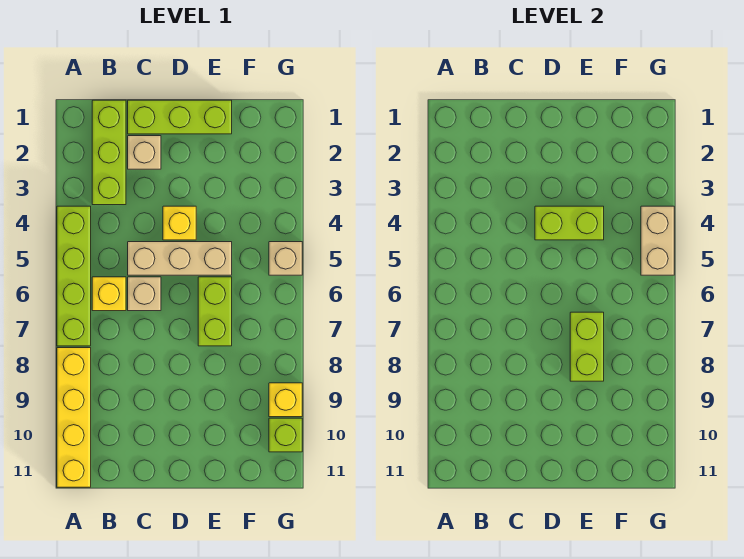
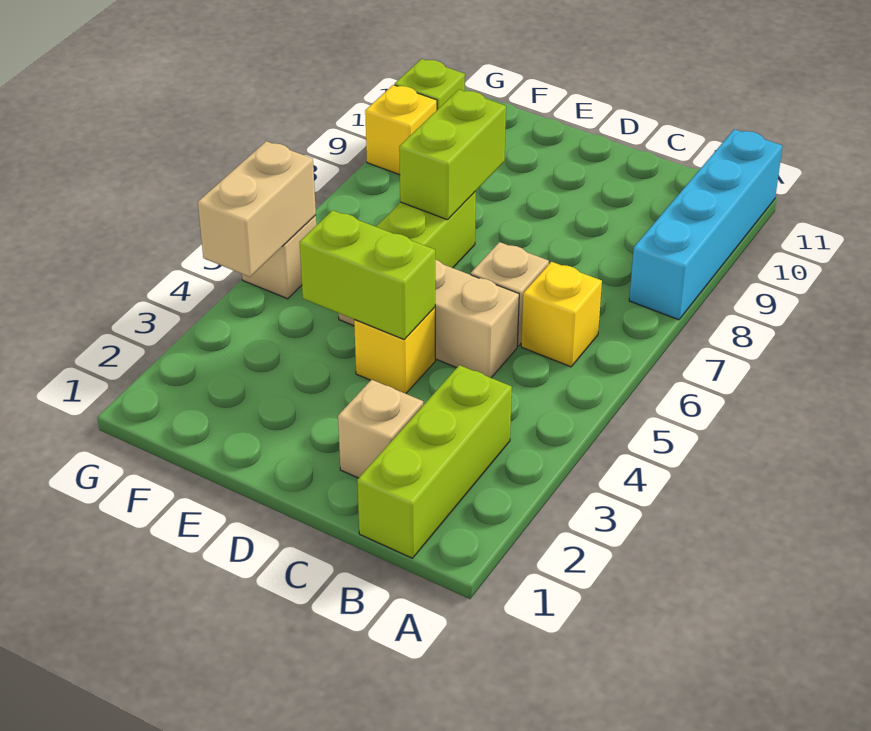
lime 1x4 brick [57,206,91,346] -> none
yellow 1x4 brick [57,348,91,487] -> cyan 1x4 brick [629,129,783,320]
lime 1x3 brick [128,100,232,134] -> none

